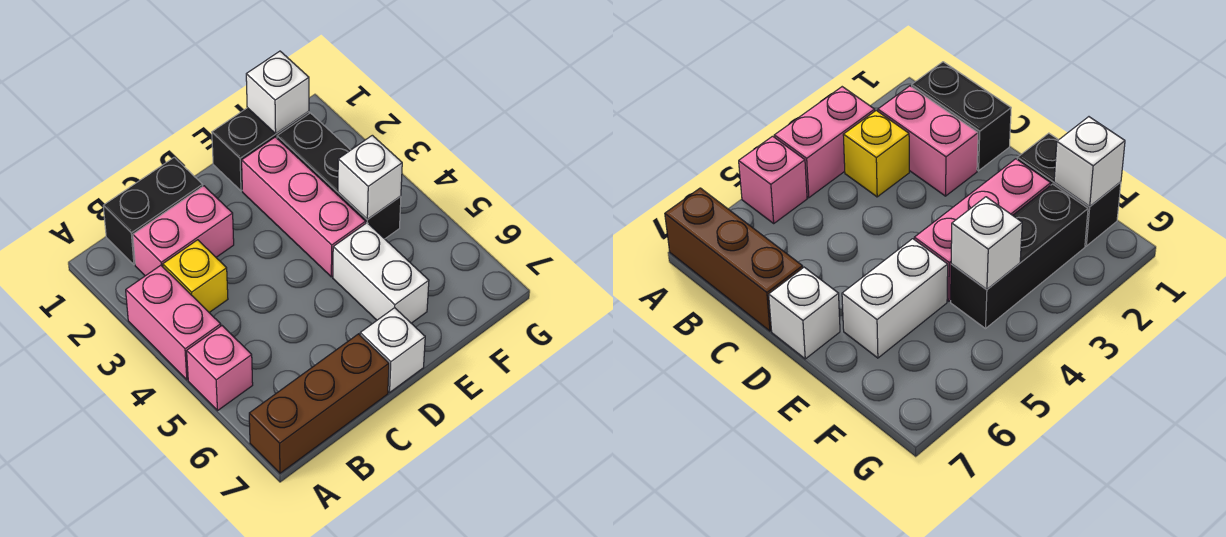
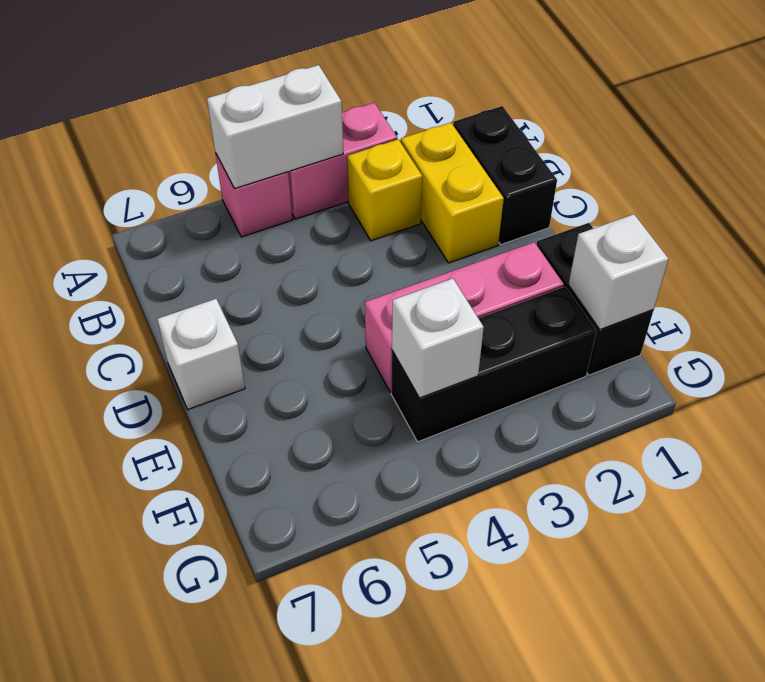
brown 1x3 brick [249,334,389,473] -> none
pink 1x2 brick [133,186,234,276] -> yellow 1x2 brick [401,123,504,263]
white 1x2 brick [333,223,429,323] -> white 1x2 brick moved to [207,65,343,189]

